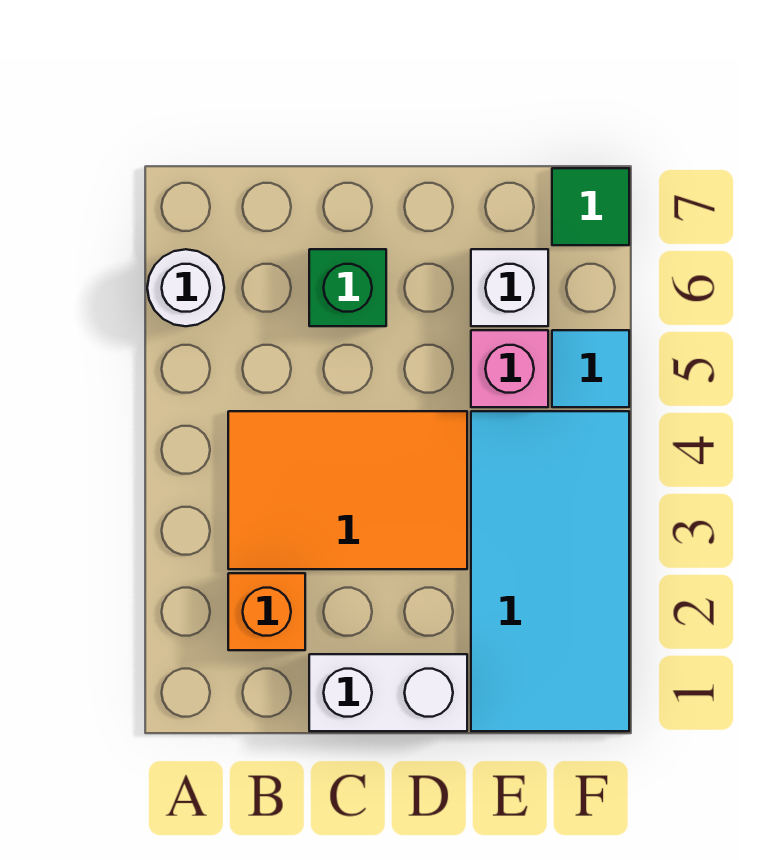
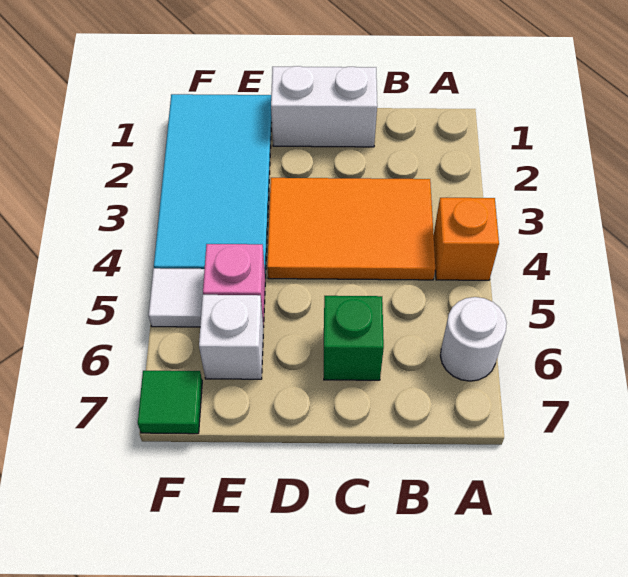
orange 1x1 brick [228,573,305,650] -> orange 1x1 brick moved to [434,198,499,280]
cyan 1x1 tile [552,330,629,407] -> white 1x1 tile [149,268,205,327]

